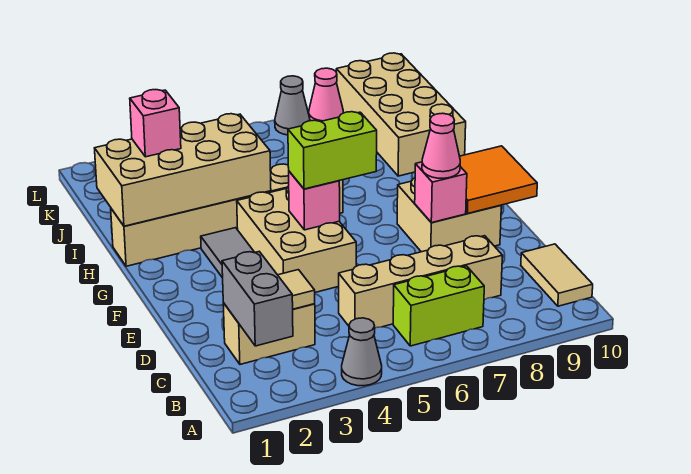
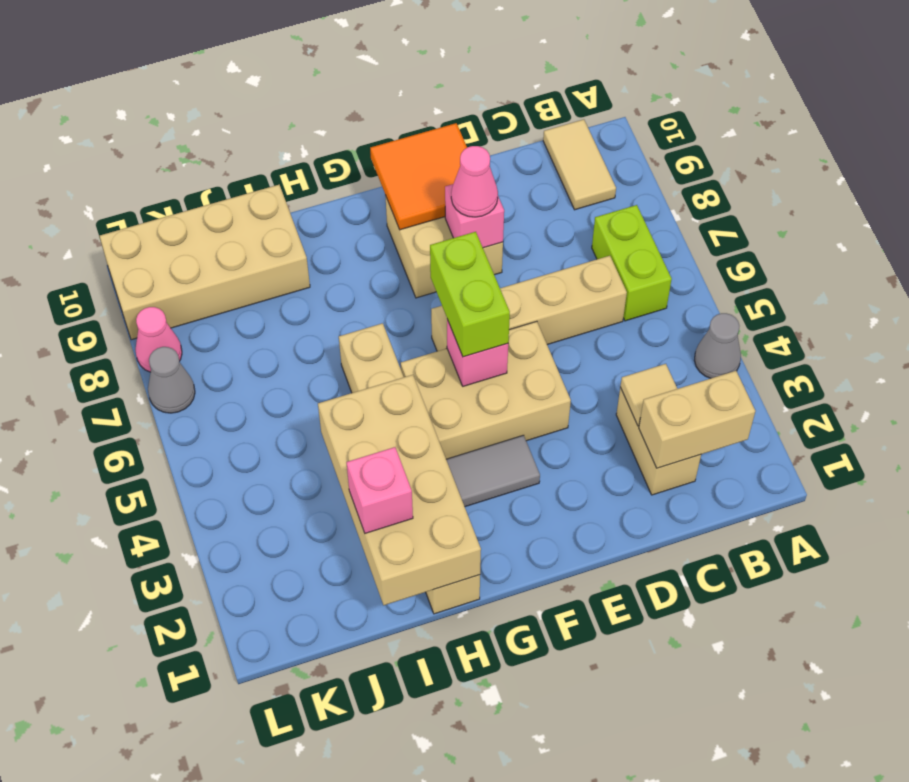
grey 1x2 brick [222,252,293,346] -> tan 1x2 brick [639,371,755,468]
tan 1x2 tile [521,244,593,306] -> tan 1x2 tile turned to [543,119,616,210]
tan 1x4 brick [339,236,502,328] -> tan 1x4 brick turned to [431,256,627,351]

